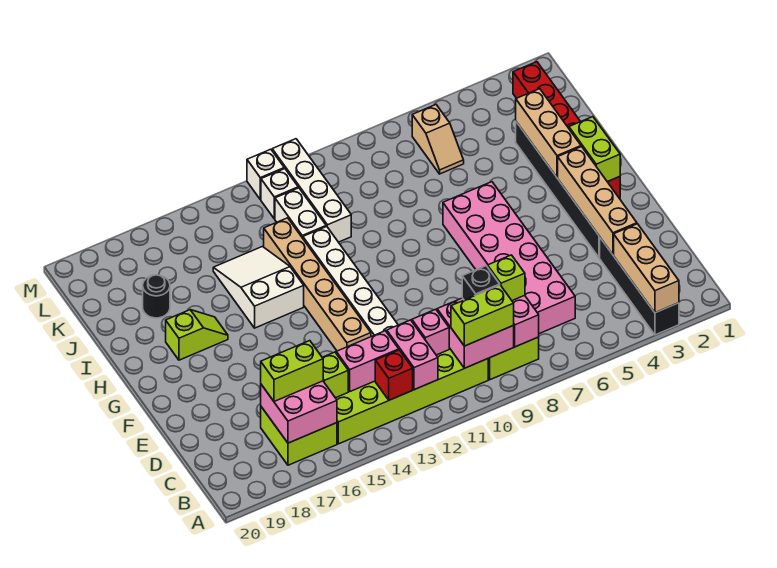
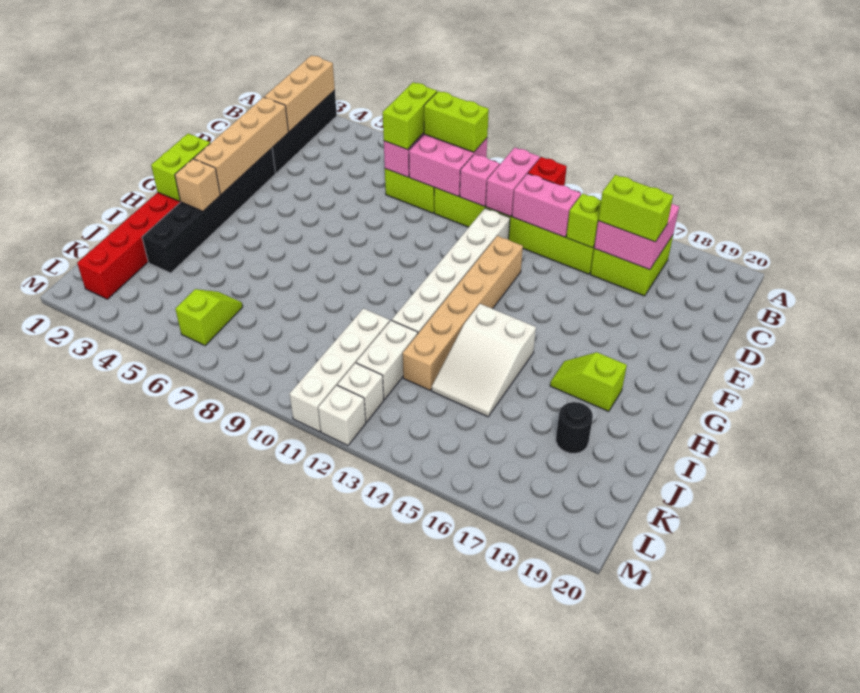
pink 2x6 brick [443,182,575,334] -> none
lime 1x1 brick [488,255,525,301] -> lime 1x2 brick [383,82,437,150]
black 1x1 brick [462,266,500,300] -> none
tan 1x3 brick [516,89,581,178] -> tan 1x1 brick [175,159,220,211]
tan 1x2 slope [412,105,464,174] -> lime 1x2 slope [175,289,243,345]

